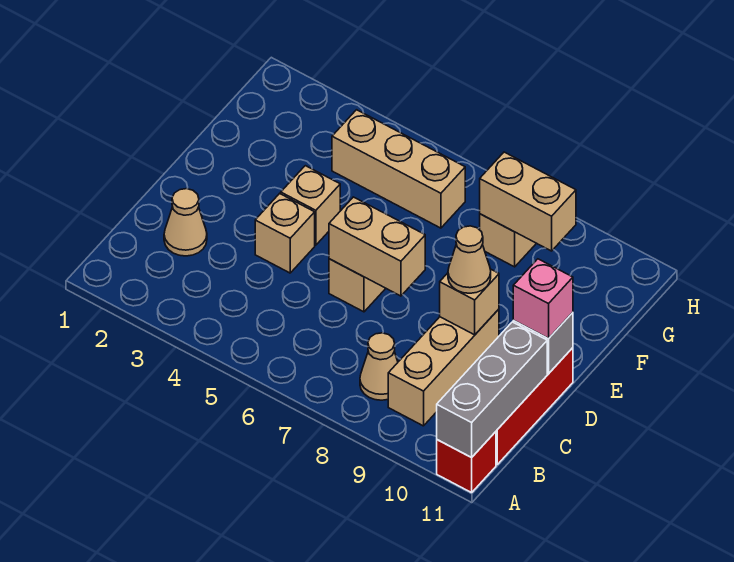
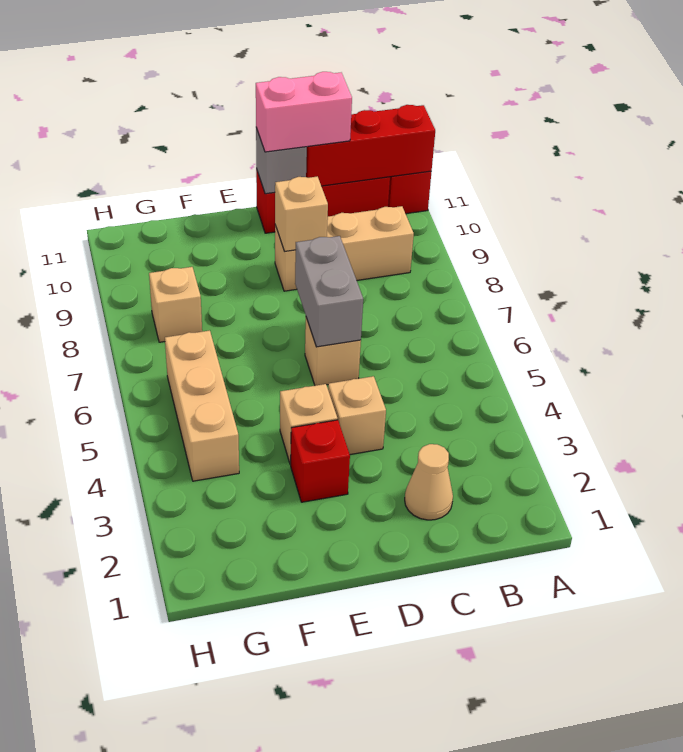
grey 1x3 brick [437,322,547,457] -> red 1x3 brick [306,105,435,186]
tan 1x1 cone [360,333,398,400] -> none
tan 1x2 brick [329,197,425,296] -> grey 1x2 brick [295,236,363,347]
tan 1x1 cone [448,226,491,293] -> none
pink 1x1 brick [513,259,573,339] -> pink 1x2 brick [256,72,352,152]
none -> red 1x1 brick [291,420,350,502]
tan 1x2 brick [480,152,576,251] -> none

